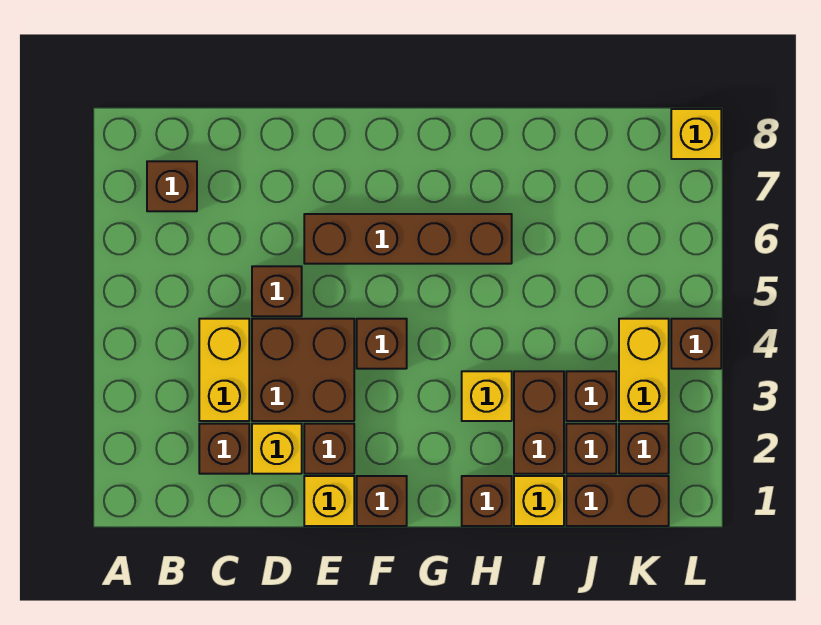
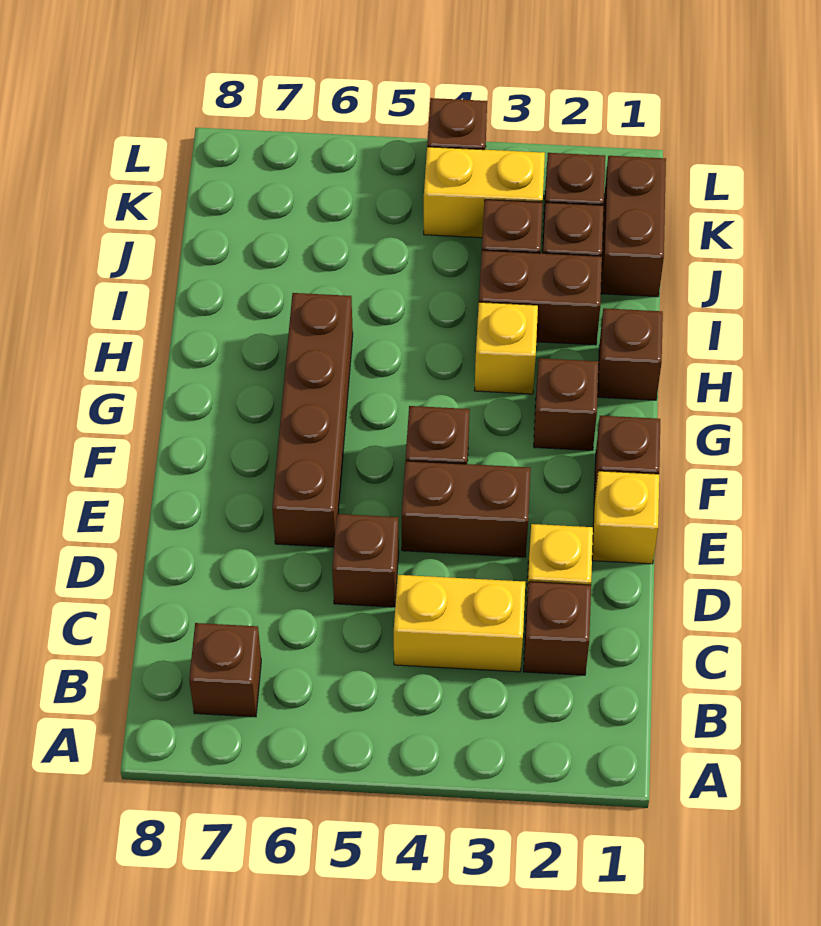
brown 2x2 brick [252,319,354,421] -> brown 1x2 brick [402,461,531,557]
brown 1x1 brick [304,424,354,474] -> brown 1x1 brick moved to [534,358,599,450]
yellow 1x1 brick [514,476,564,526] -> none
yellow 1x1 brick [671,109,721,159] -> none

